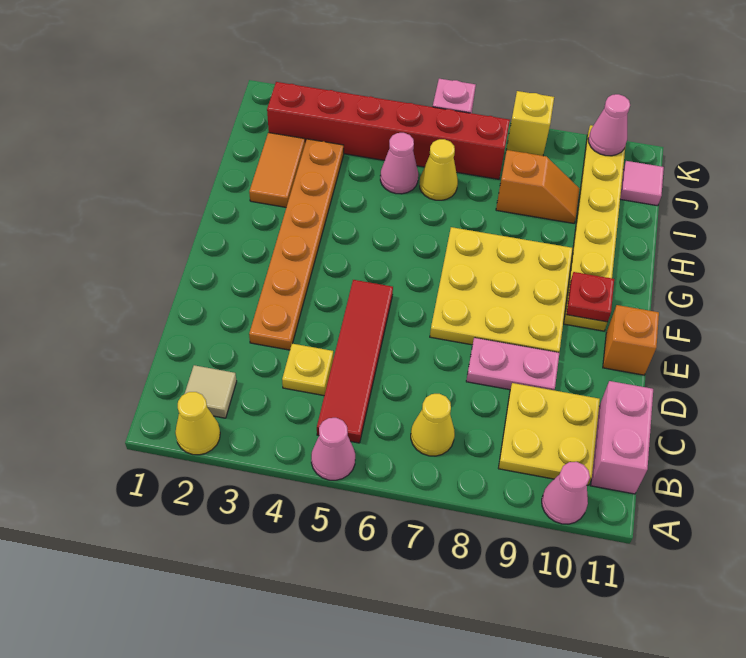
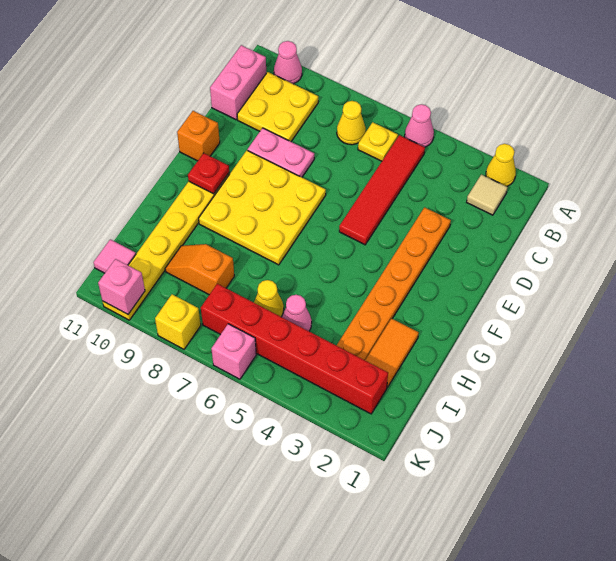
yellow 1x1 plate [282,344,333,395] -> yellow 1x1 plate moved to [358,122,398,161]
pink 1x1 cone [588,94,630,156] -> pink 1x1 brick [98,259,145,314]

